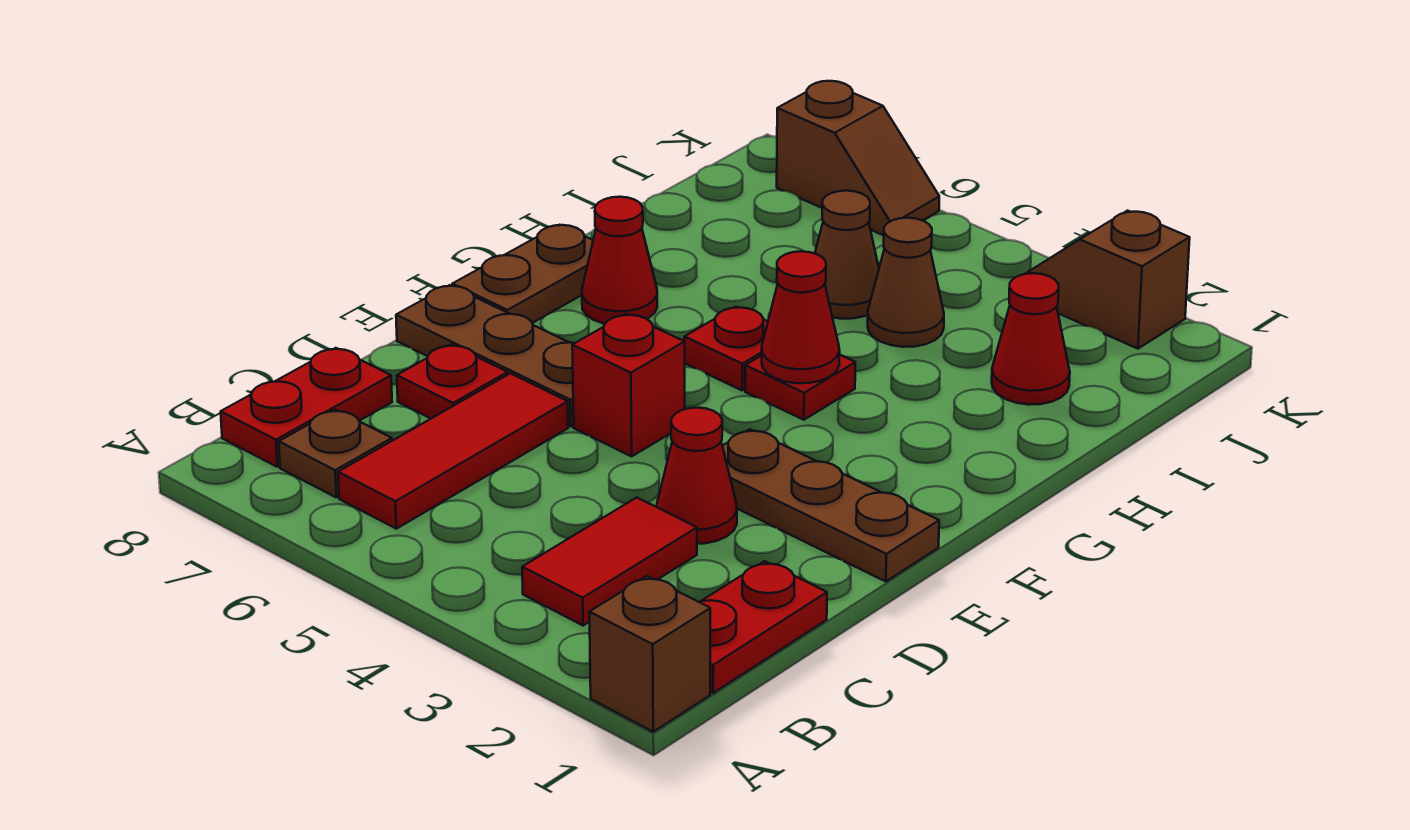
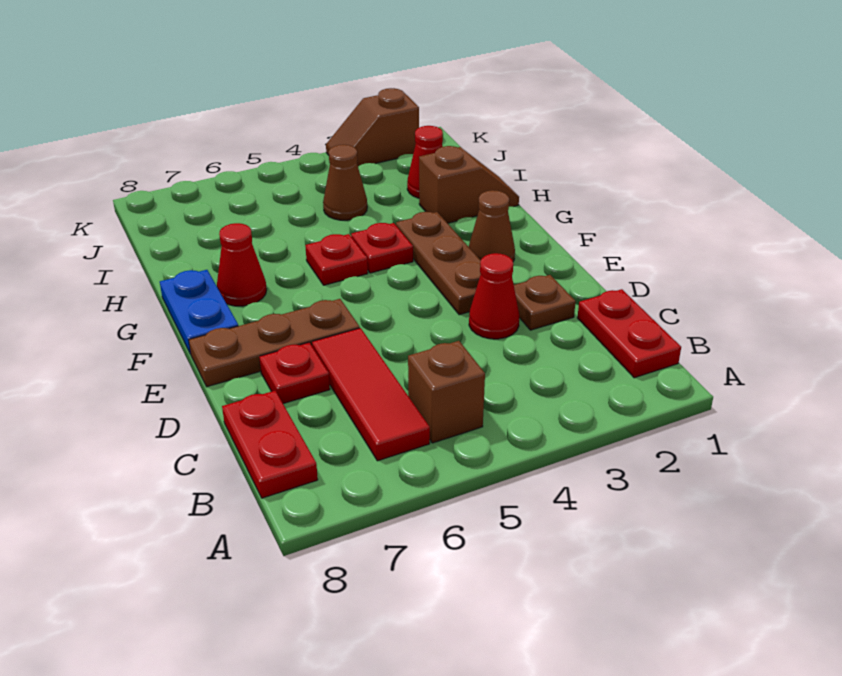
brown 1x1 brick [589,576,710,732] -> brown 1x1 brick moved to [408,341,485,443]
red 1x2 tile [522,498,697,626] -> none
brown 1x1 plate [279,410,392,497] -> brown 1x1 plate moved to [514,275,576,330]
brown 1x3 plate [722,429,939,582] -> brown 1x3 plate turned to [396,212,481,315]
red 1x1 brick [572,314,685,456] -> none
brown 1x2 plate [452,225,593,323] -> blue 1x2 plate [160,270,238,354]
red 1x1 cone [762,251,840,383] -> none
brown 1x1 cone [815,191,879,319] -> brown 1x1 cone moved to [469,190,515,261]
brown 1x2 slope [777,81,939,235] -> brown 1x2 slope moved to [419,146,519,223]

